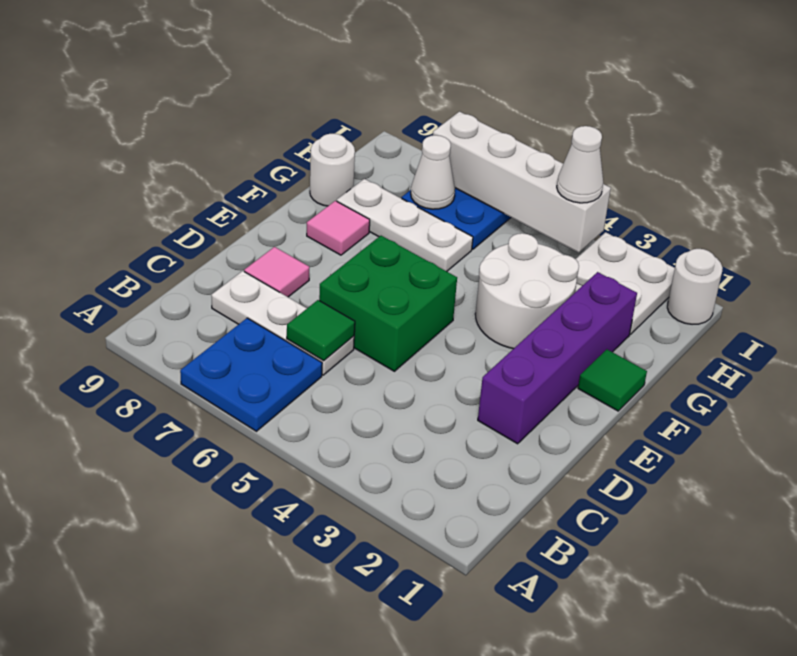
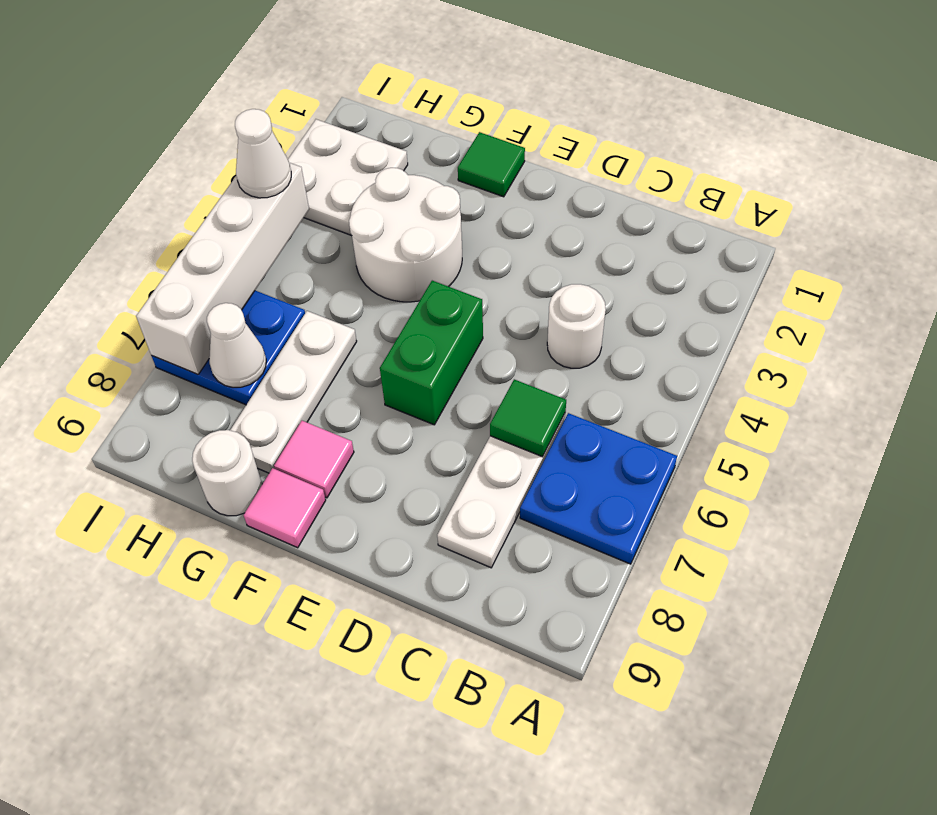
purple 1x4 brick [478,272,637,444] -> none
green 2x2 brick [319,236,457,371] -> green 1x2 brick [380,281,483,425]
pink 1x1 tile [244,247,309,297] -> pink 1x1 tile moved to [244,468,326,548]
white 1x1 round brick [667,249,723,324] -> white 1x1 round brick moved to [547,284,606,368]

